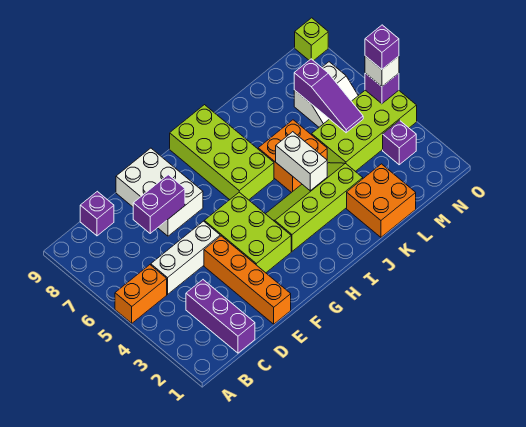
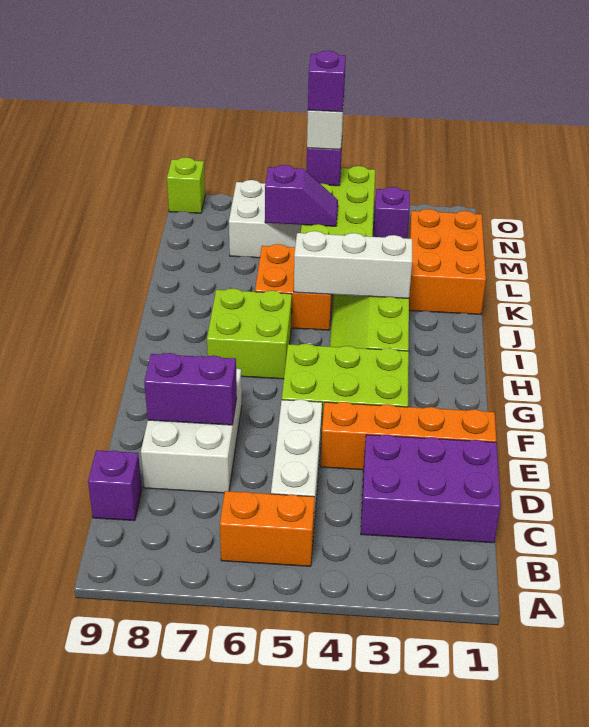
orange 1x2 brick [115,265,167,323] -> orange 1x2 brick turned to [220,491,315,566]
purple 1x3 brick [186,280,255,353] -> purple 2x3 brick [361,435,501,543]
purple 1x2 brick [133,175,185,233] -> purple 1x2 brick turned to [144,353,237,425]
white 2x3 brick [116,148,203,236] -> white 2x3 brick turned to [141,369,242,493]
lime 2x4 brick [170,105,274,200] -> lime 2x2 brick [207,288,292,379]
white 1x2 brick [276,132,327,191] -> white 1x3 brick [294,231,412,298]
orange 2x2 brick [347,164,416,237] -> orange 2x3 brick [409,209,486,314]
purple 1x3 slope [294,59,363,133] -> purple 1x2 slope [265,165,338,226]

